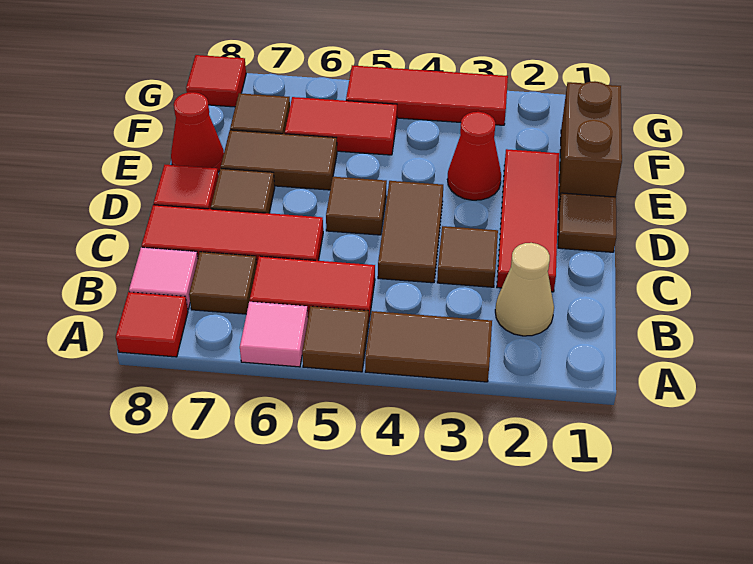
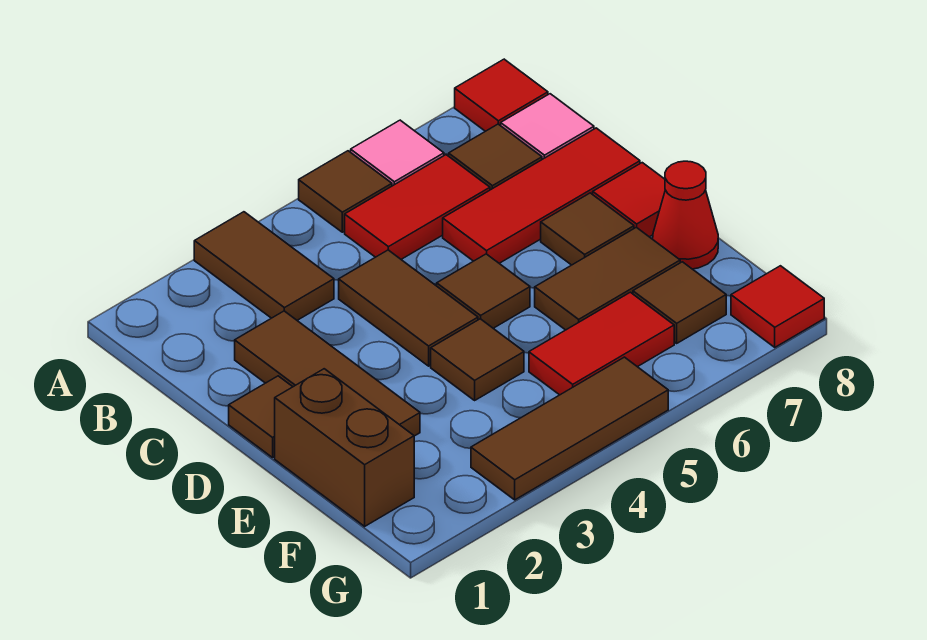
brown 1x2 tile [365,311,492,382] -> brown 1x2 tile turned to [194,212,334,320]
tan 1x1 cone [495,243,554,336] -> none
red 1x3 tile [497,149,559,292] -> brown 1x3 tile [235,311,420,436]
brown 1x1 tile [437,226,498,287] -> brown 1x1 tile moved to [431,319,524,400]
red 1x1 cone [447,112,501,200] -> none
red 1x3 tile [346,65,508,125] -> brown 1x3 tile [471,357,668,500]

